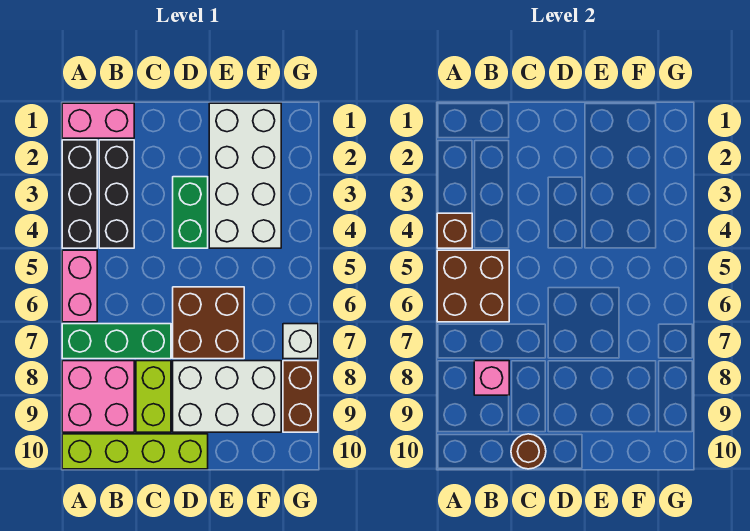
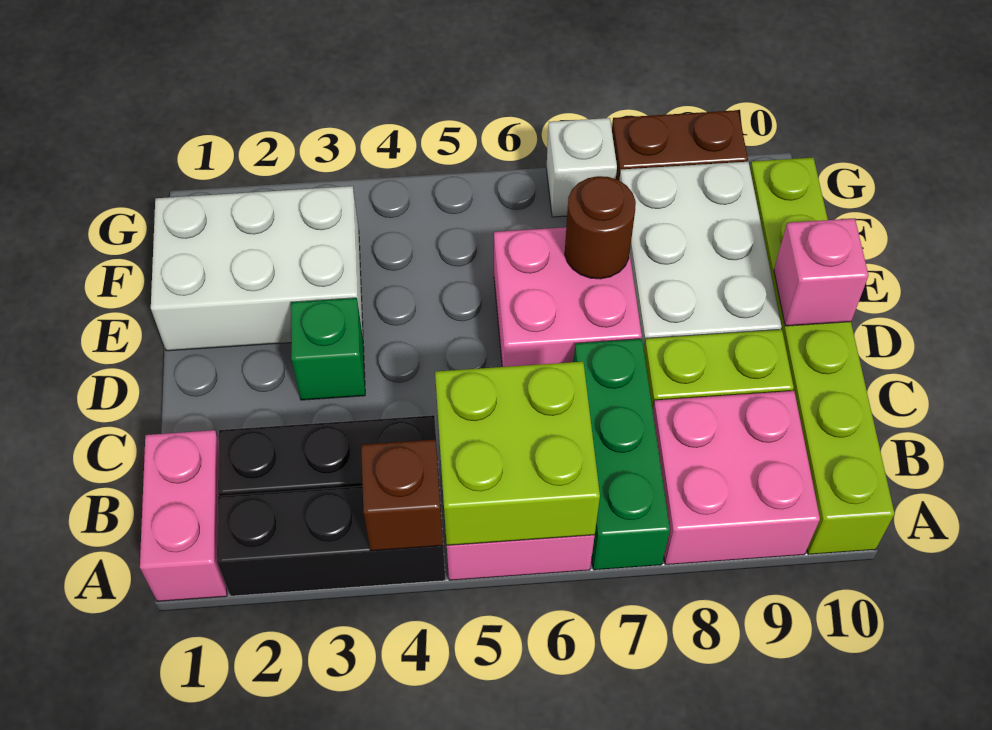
brown 2x2 brick [437,250,509,322] -> lime 2x2 brick [435,362,600,545]
lime 1x4 brick [62,434,208,469] -> lime 1x6 brick [750,158,895,555]
pink 1x1 brick [474,361,509,395] -> pink 1x1 brick moved to [774,218,869,326]
brown 1x1 round brick [511,434,546,469] -> brown 1x1 round brick moved to [565,176,636,279]
green 1x2 brick [173,177,208,248] -> green 1x1 brick [291,298,365,400]
brown 2x2 brick [173,287,244,359] -> pink 2x2 brick [494,227,642,367]
white 2x4 brick [209,103,281,248] -> white 2x3 brick [151,186,363,351]

